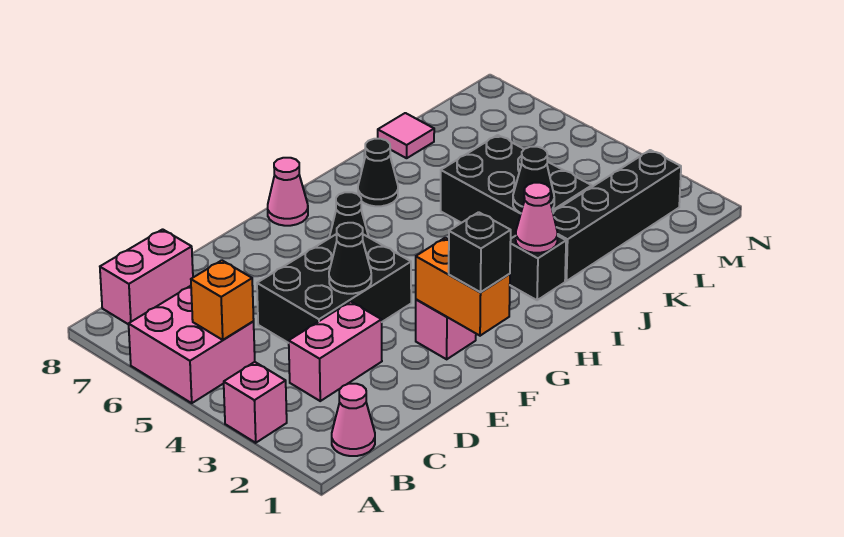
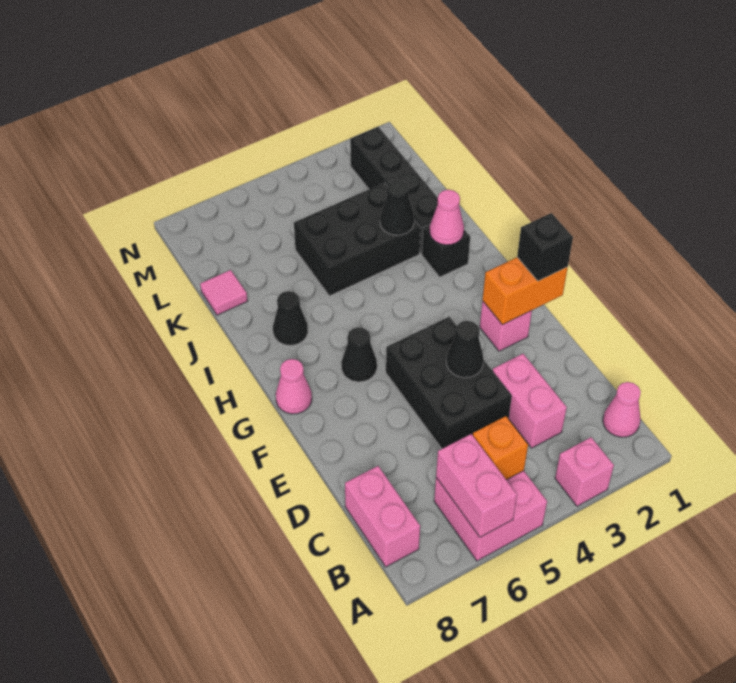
none -> pink 1x2 brick [436,434,517,537]

